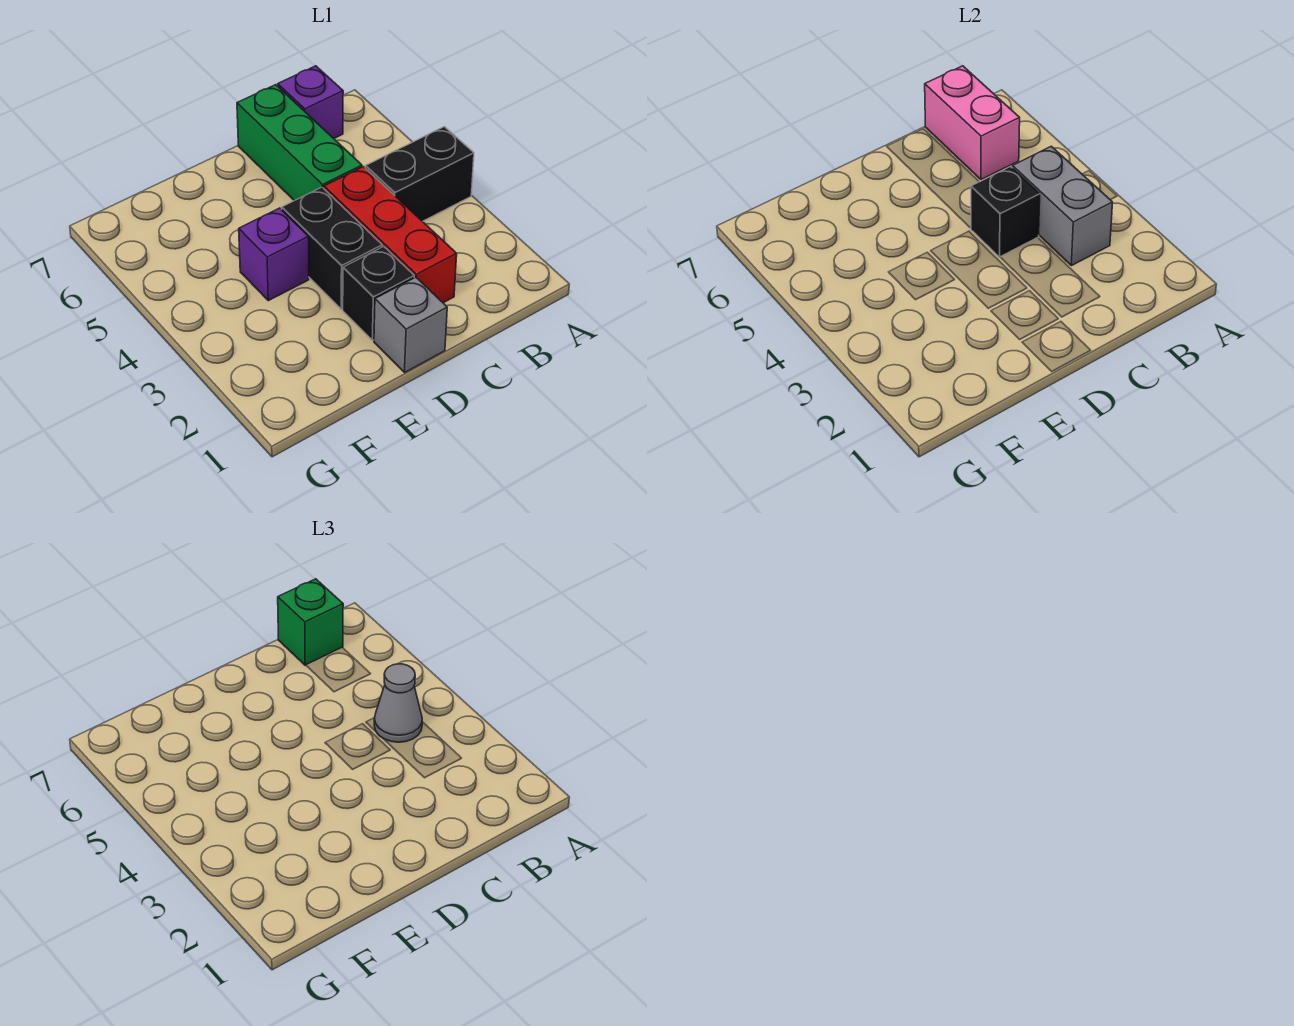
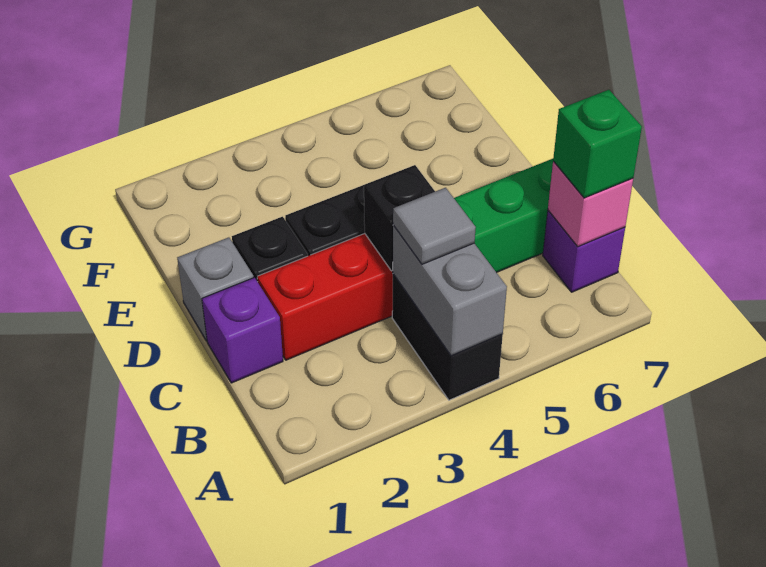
grey 1x2 brick [1012,146,1113,266] -> grey 1x2 brick turned to [393,225,507,356]
grey 1x1 cone [374,664,422,742] -> grey 1x1 tile [393,188,476,264]
pink 1x2 brick [925,66,1020,180] -> pink 1x1 brick [548,162,633,247]
purple 1x1 brick [239,208,309,301] -> purple 1x1 brick moved to [202,278,283,383]

